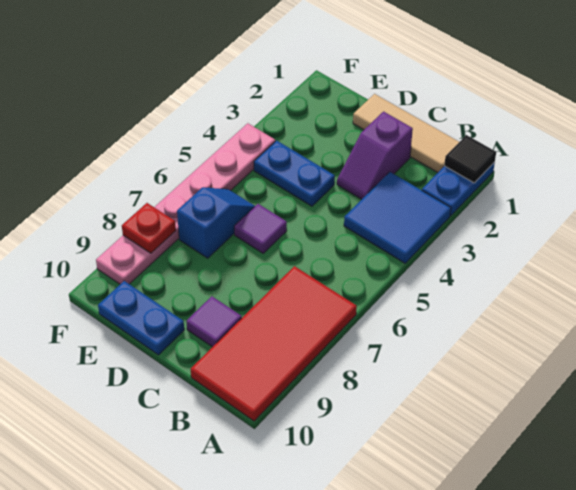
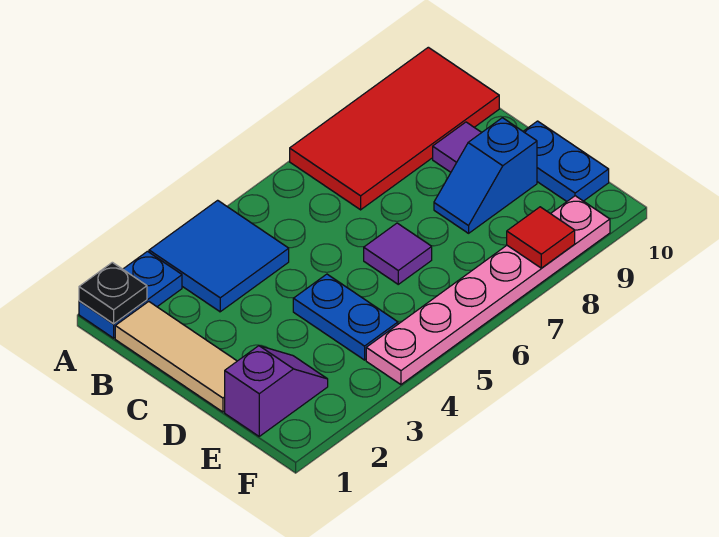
black 1x1 tile [444,135,496,183] -> black 1x1 plate [79,262,147,324]
purple 1x2 slope [337,112,413,199] -> purple 1x2 slope moved to [225,346,328,436]
blue 1x2 slope [177,187,255,258] -> blue 1x2 slope moved to [434,118,537,233]
red 1x1 plate [122,203,176,253] -> red 1x1 tile [507,207,575,268]

